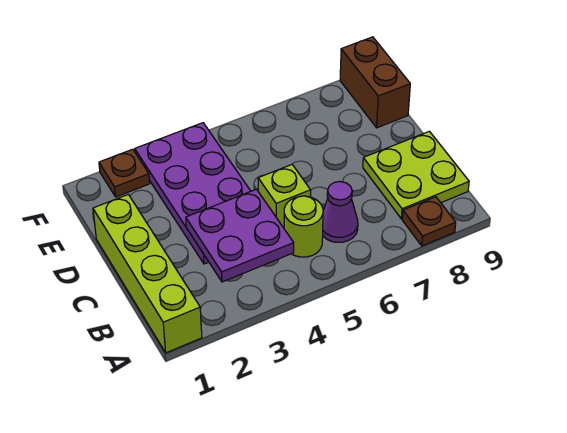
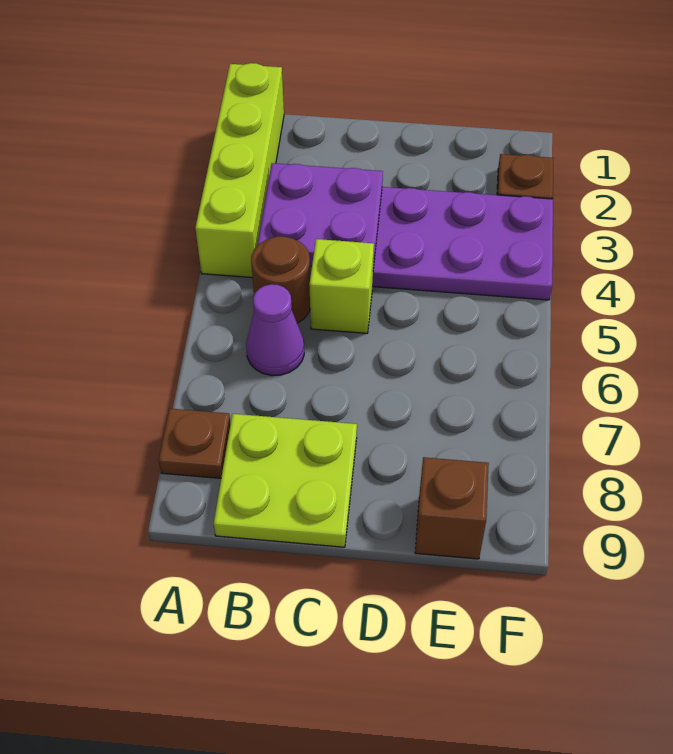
lime 1x4 brick [93,194,202,353] -> lime 1x4 brick turned to [195,63,284,278]
lime 1x1 round brick [284,196,323,257] -> brown 1x1 round brick [251,236,310,323]
brown 1x2 brick [340,37,410,128] -> brown 1x1 brick [415,457,489,559]

